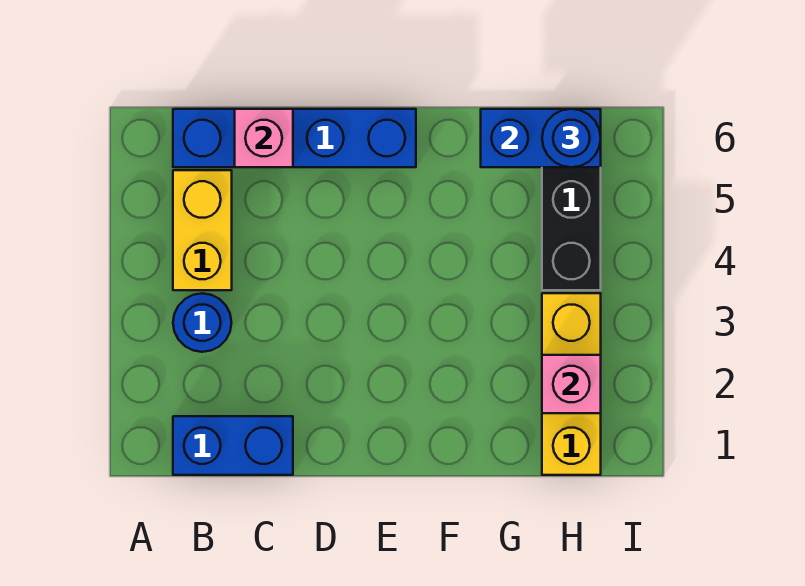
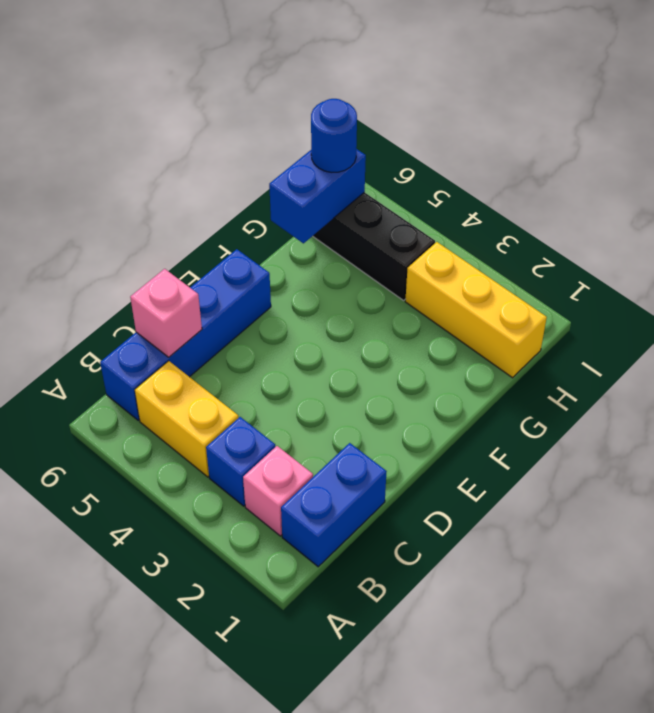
blue 1x1 round brick [173,293,232,352] -> blue 1x1 brick [206,417,275,506]
pink 1x1 brick [542,355,601,413] -> pink 1x1 brick moved to [243,446,313,536]

